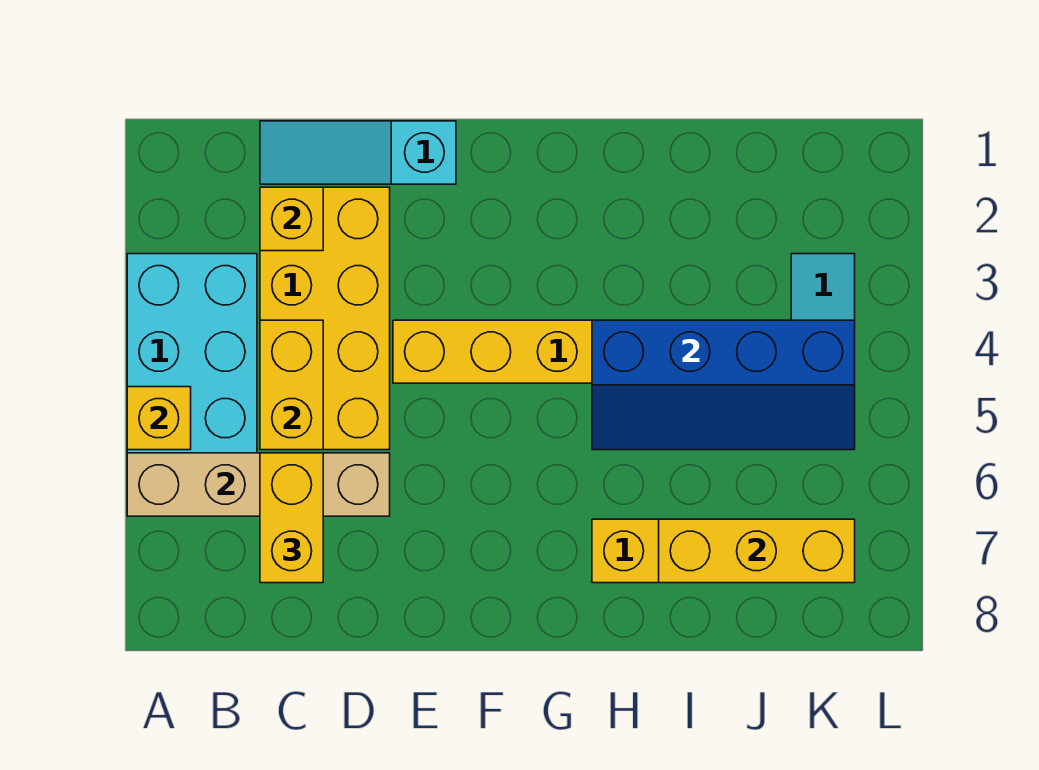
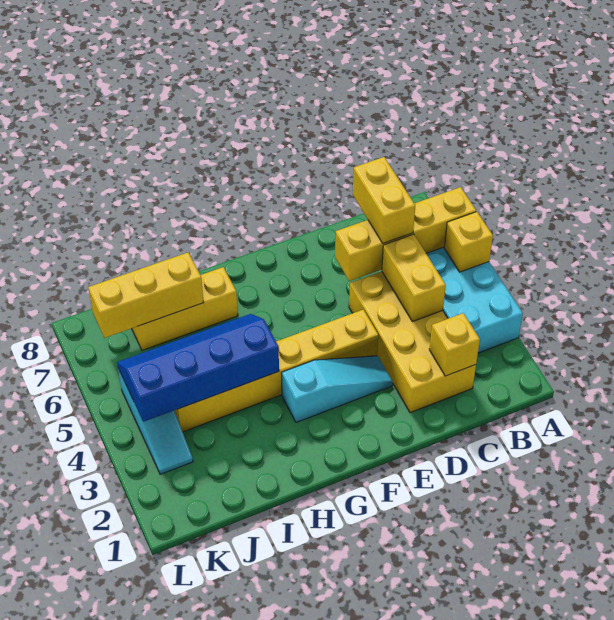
tan 1x4 brick [127,453,390,516] -> yellow 1x4 brick [335,187,476,281]
cyan 1x3 slope [260,121,456,184] -> cyan 1x3 slope moved to [282,356,393,422]

